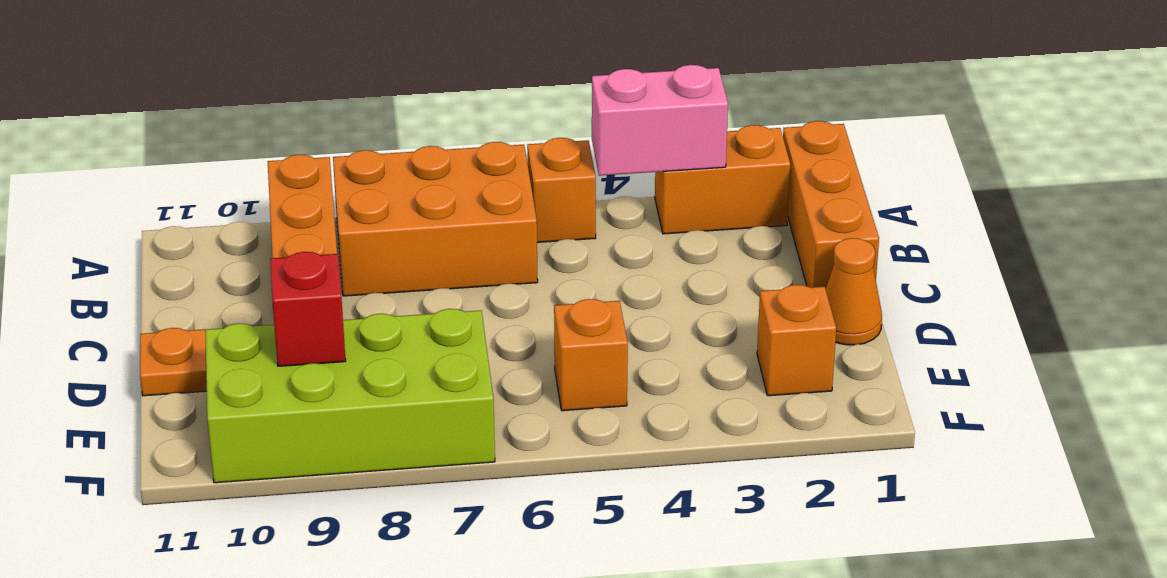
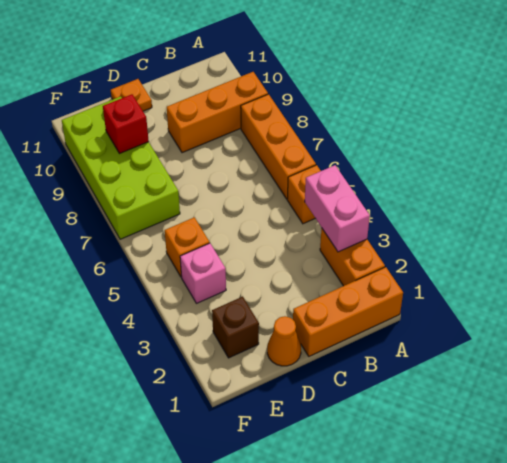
orange 2x3 brick [333,142,538,296] -> orange 1x3 brick [241,94,316,199]
orange 1x1 brick [757,285,836,396] -> brown 1x1 brick [212,297,259,358]
none -> pink 1x1 brick [180,243,226,303]

